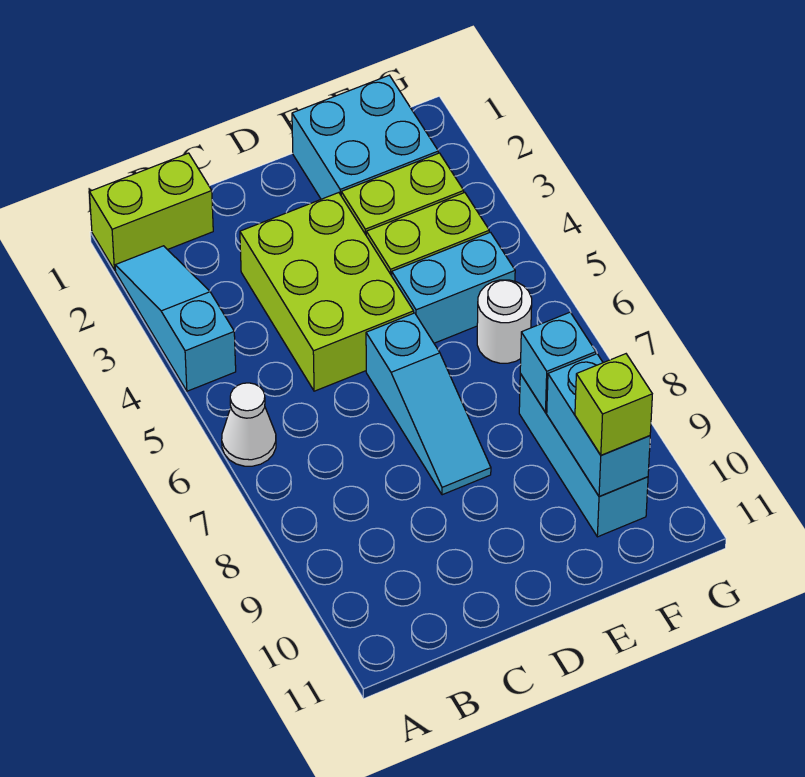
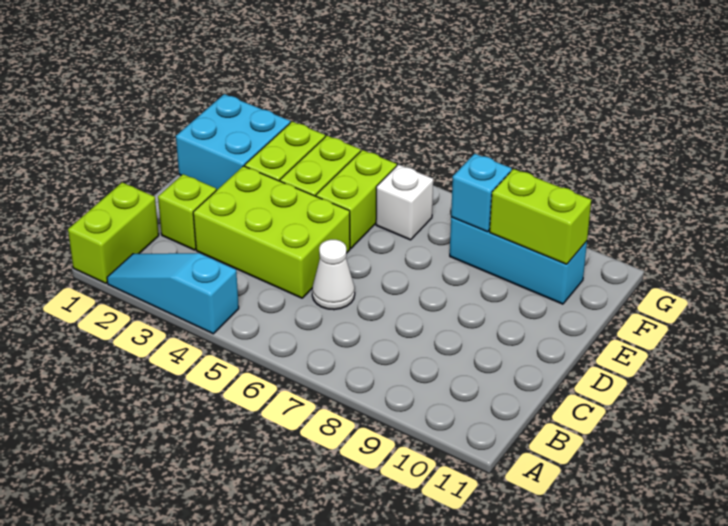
white 1x1 cone [222,383,276,466] -> white 1x1 cone moved to [312,240,355,310]
cyan 1x3 slope [366,313,491,495] -> none
cyan 1x2 brick [392,232,515,343] -> lime 1x2 brick [316,150,397,248]
white 1x1 round brick [477,280,532,363] -> white 1x1 brick [376,165,433,240]
cyan 1x2 brick [547,354,650,496] -> lime 1x2 brick [490,169,591,264]
lime 1x1 brick [575,354,652,455] -> lime 1x1 brick moved to [158,174,216,250]

